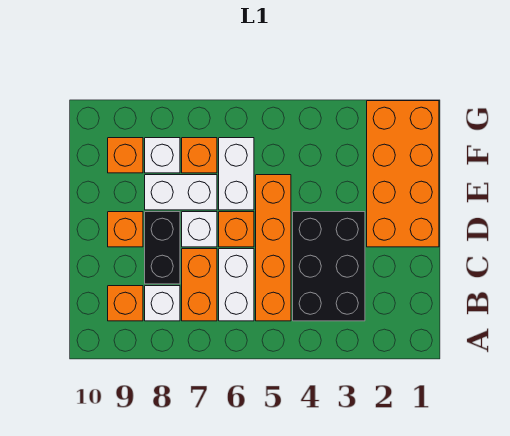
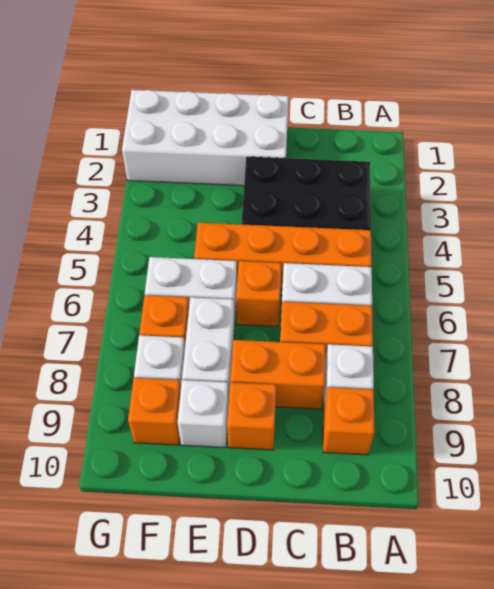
black 1x2 brick [145,212,180,284] -> orange 1x2 brick [230,340,326,409]
orange 2x4 brick [367,101,439,247] -> white 2x4 brick [122,90,289,186]
white 1x1 brick [182,212,217,247] -> white 1x1 brick moved to [178,380,229,448]

